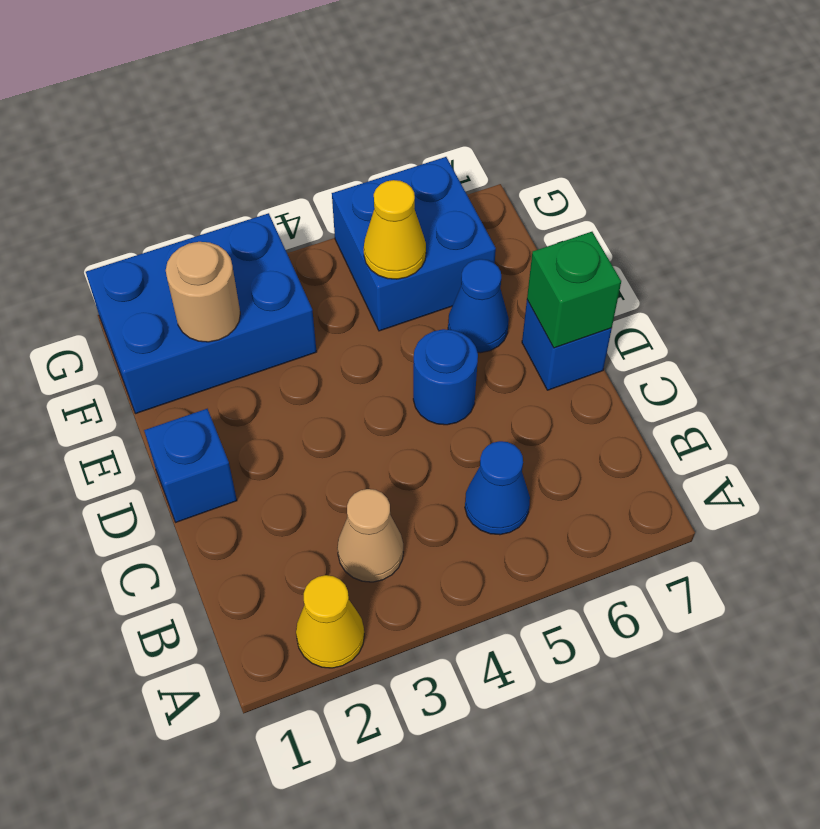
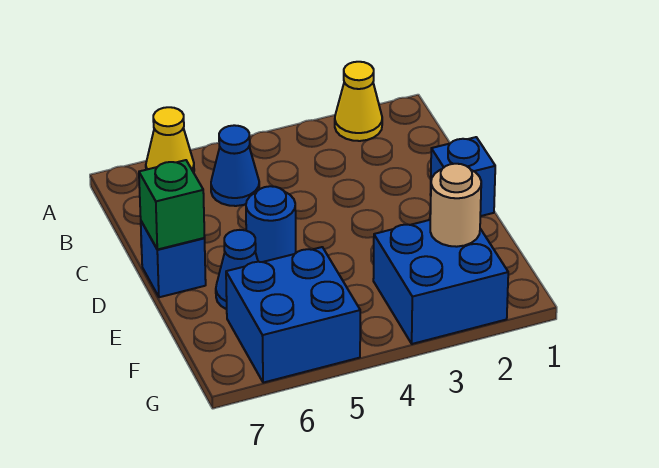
tan 1x1 cone [337,489,403,582] -> none
blue 2x3 brick [86,213,317,414] -> blue 2x2 brick [373,220,508,344]
yellow 1x1 cone [364,180,426,279] -> yellow 1x1 cone moved to [146,107,194,173]

